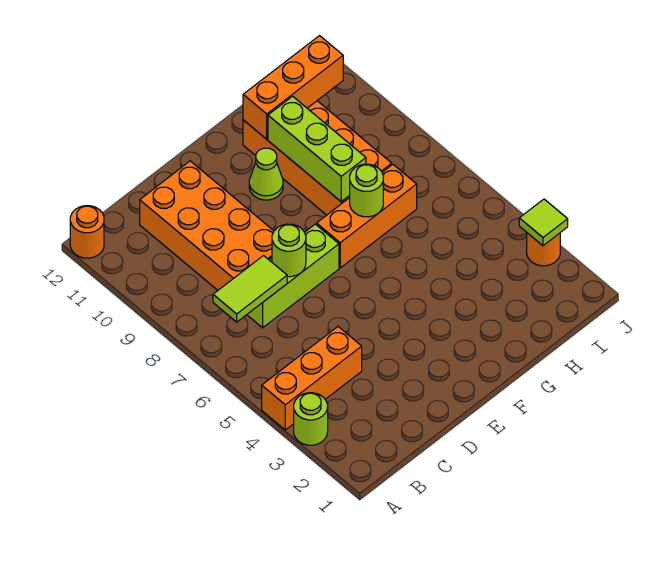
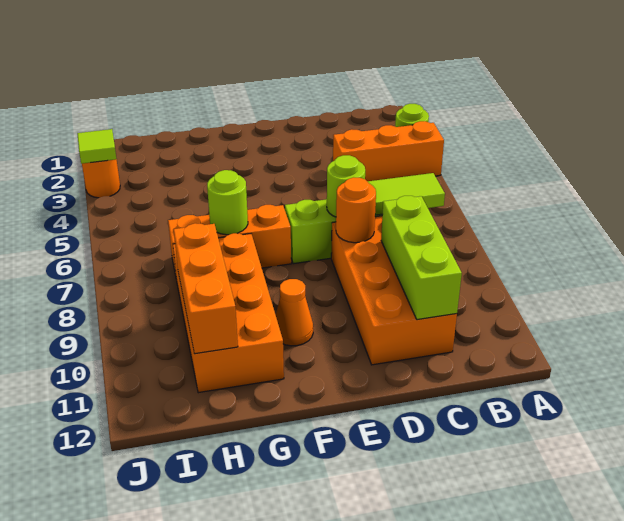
orange 1x1 round brick [70,206,104,258] -> orange 1x1 round brick moved to [336,177,376,243]
lime 1x1 cone [249,148,283,200] -> orange 1x1 cone [276,279,313,346]
lime 1x3 brick [268,96,366,202] -> lime 1x3 brick moved to [381,196,462,320]
orange 1x3 brick [243,36,343,139] -> orange 1x3 brick turned to [174,223,238,354]

